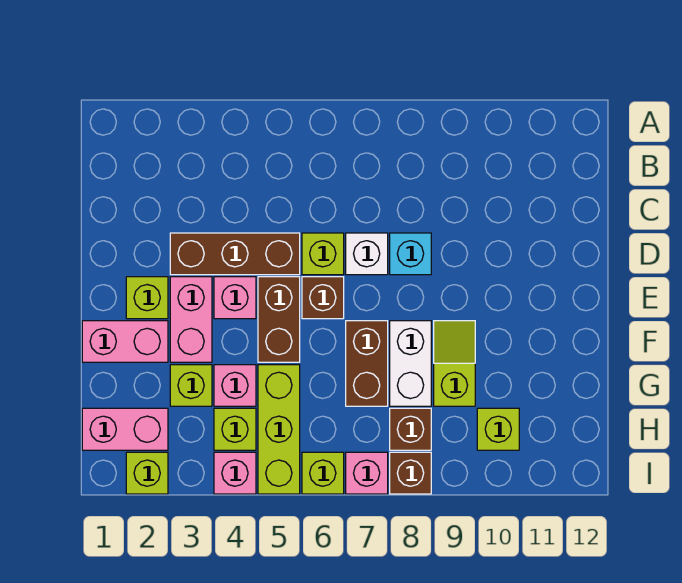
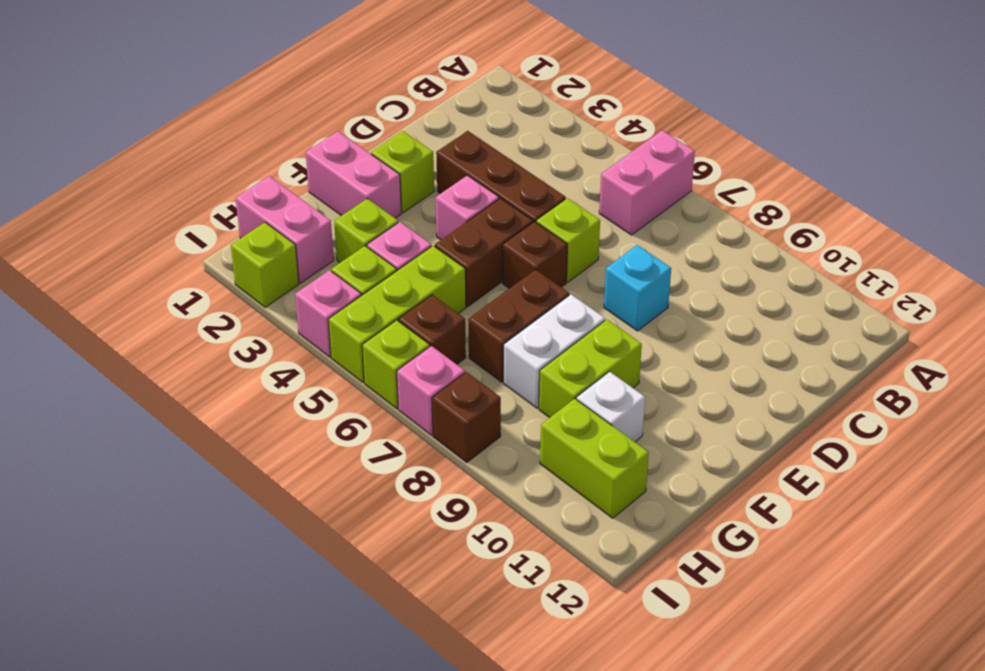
white 1x1 brick [346,233,388,275] -> white 1x1 brick moved to [576,372,645,442]
pink 1x2 brick [170,277,212,362] -> pink 1x2 brick moved to [599,130,695,235]
lime 1x2 slope [434,321,475,406] -> lime 1x2 brick [539,320,642,418]
brown 1x1 brick [390,408,431,450] -> brown 1x1 brick moved to [398,295,466,364]
lime 1x1 brick [477,408,519,450] -> lime 1x2 brick [540,399,649,518]

